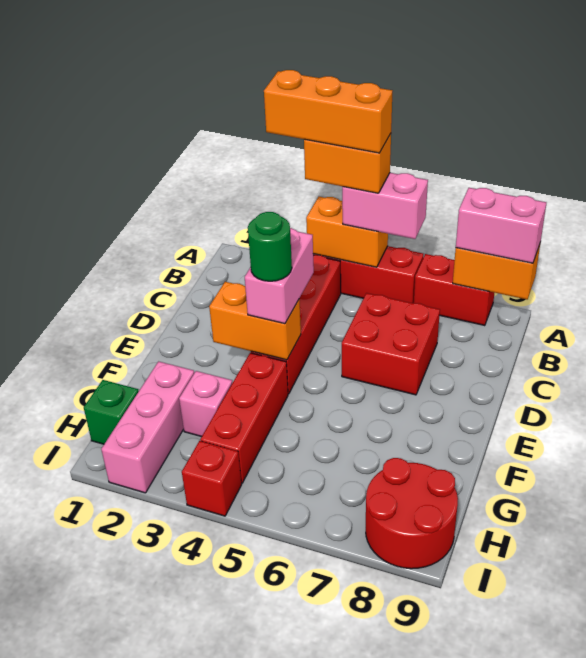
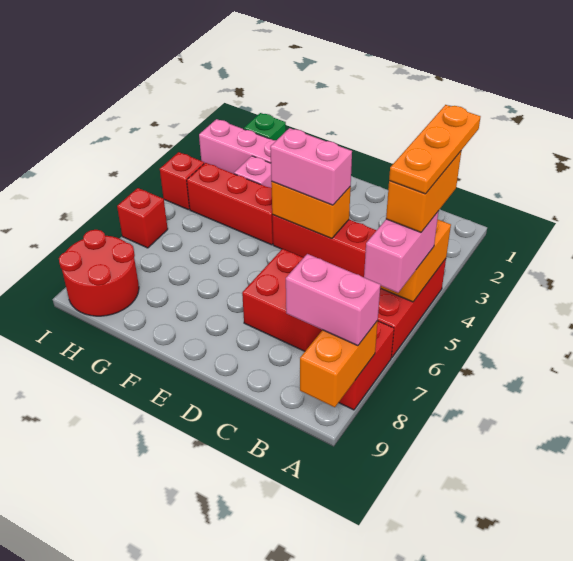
orange 1x3 brick [264,70,392,153] -> orange 1x3 plate [389,105,480,194]
pink 1x2 brick [456,188,546,263] -> pink 1x2 brick turned to [286,254,380,346]
orange 1x2 brick [209,282,301,360] -> orange 1x2 brick turned to [271,182,351,239]
green 1x1 round brick [248,212,292,281] -> none
none -> red 1x1 brick [117,188,168,248]

